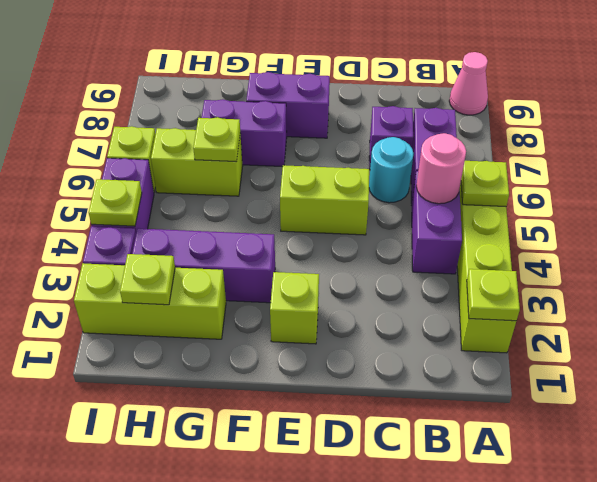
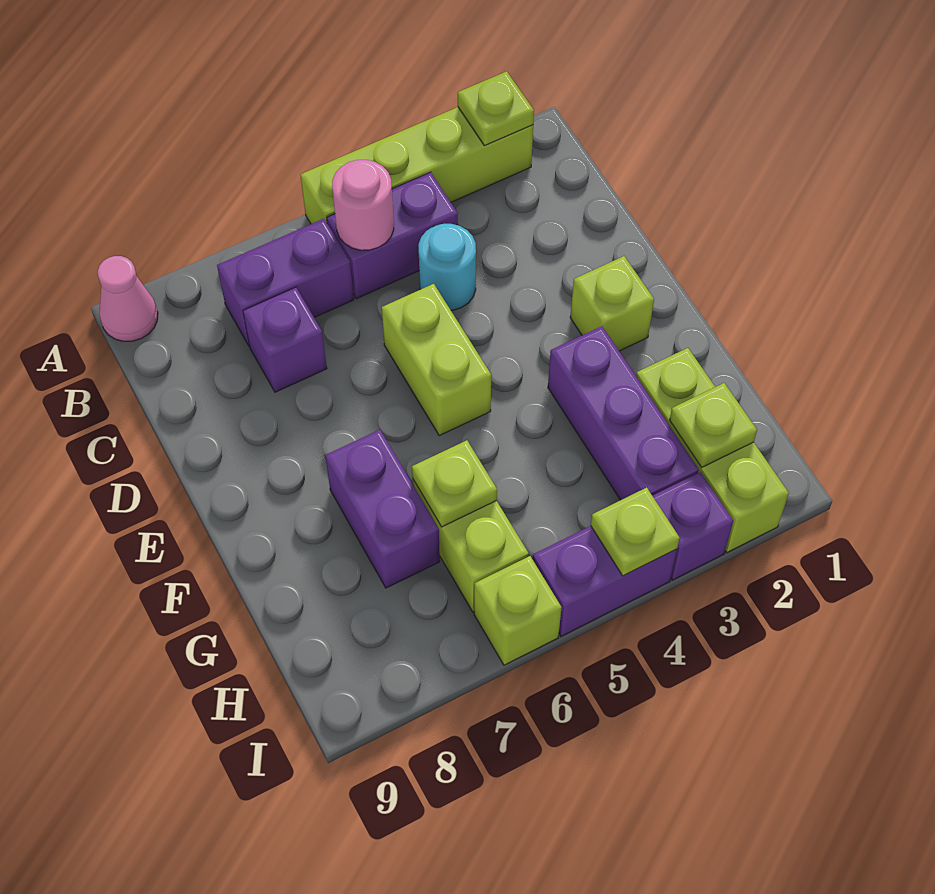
lime 1x1 plate [461,161,509,206] -> none
cyan 1x1 round brick [369,137,414,203] -> cyan 1x1 round brick moved to [418,224,476,310]
purple 1x2 brick [246,72,330,138] -> none

